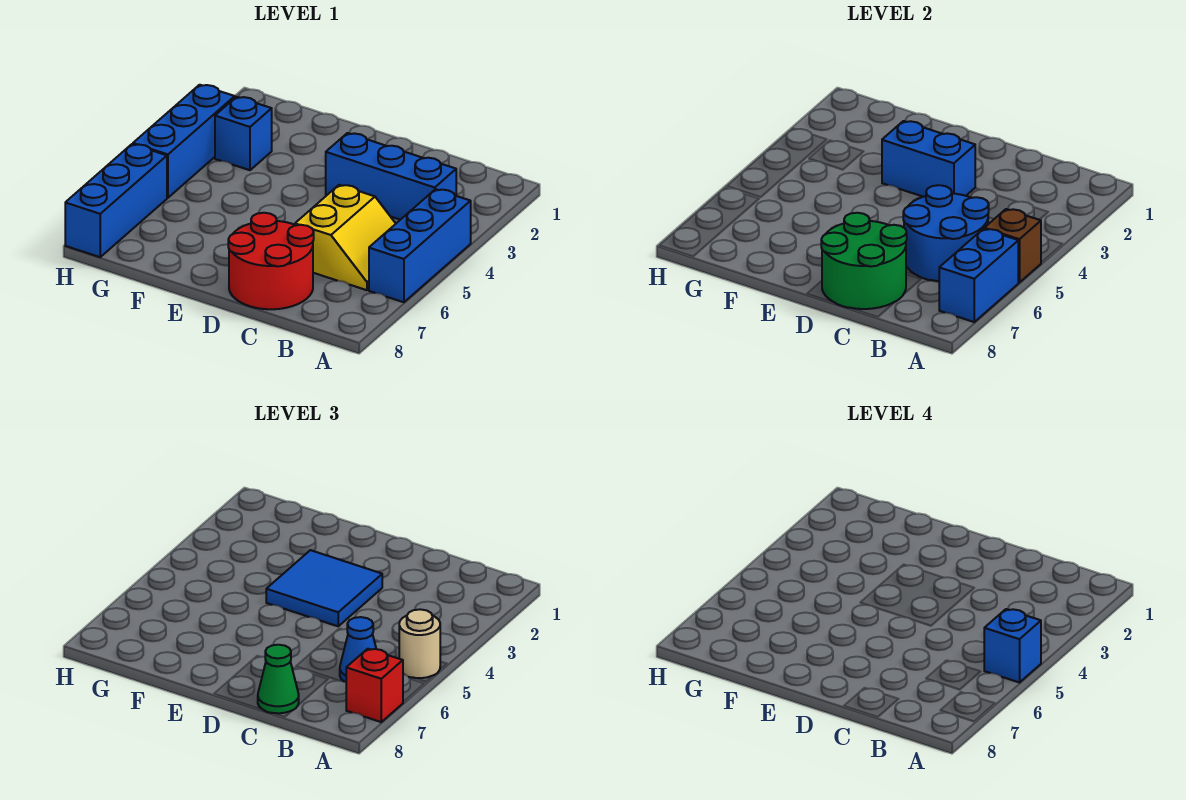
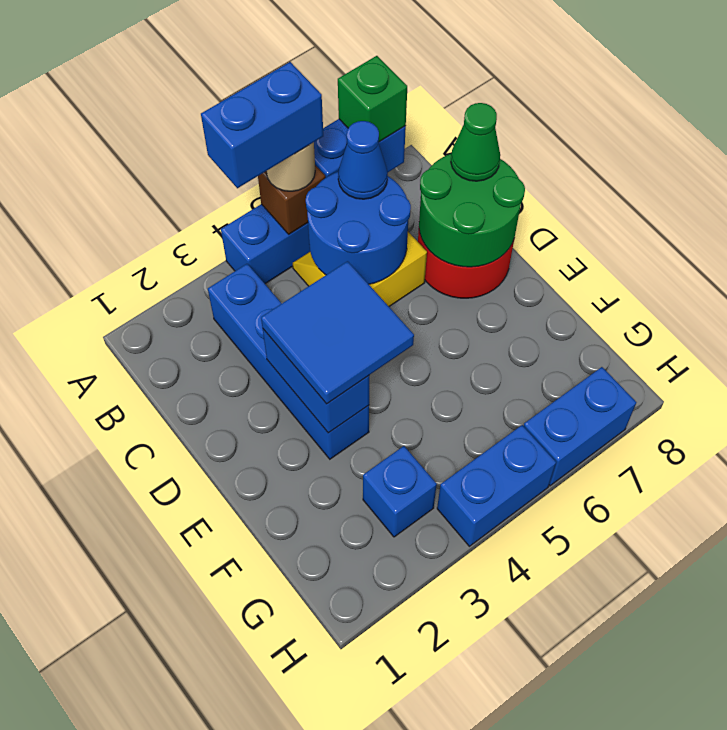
blue 1x1 brick [984,609,1041,683] -> blue 1x2 brick [201,62,323,188]
red 1x1 brick [346,649,403,722] -> green 1x1 brick [338,56,407,142]
blue 1x3 brick [326,133,456,220] -> blue 1x4 brick [208,264,369,459]
blue 1x3 brick [133,85,235,198] -> blue 1x2 brick [437,425,556,546]
blue 1x3 brick [65,144,167,257] -> blue 1x2 brick [524,367,636,486]

